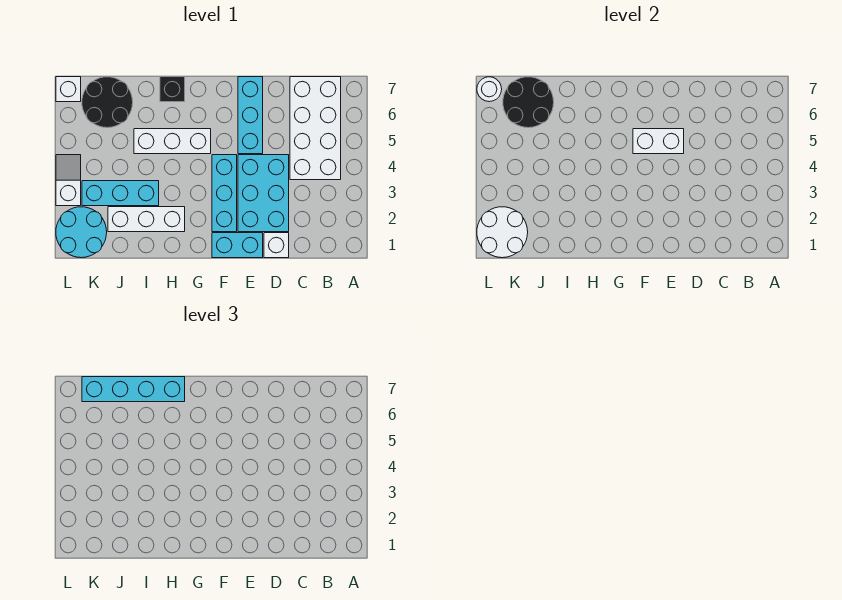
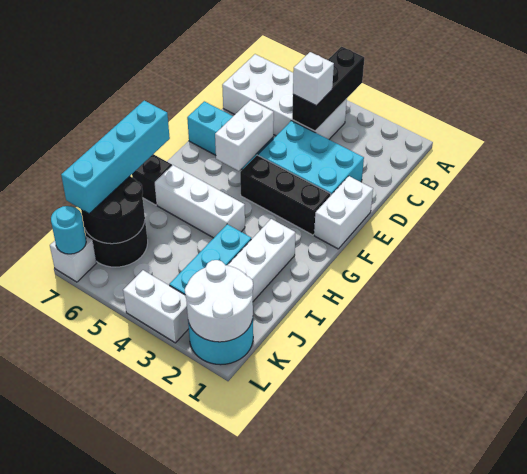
none -> black 1x3 brick [292,47,364,131]
white 1x1 brick [264,233,289,258] -> white 1x1 brick moved to [293,52,334,106]
cyan 1x2 brick [212,233,263,258] -> white 1x2 brick [314,176,373,249]
cyan 1x3 brick [212,155,237,232] -> black 1x3 brick [240,155,331,235]
white 1x3 brick [134,129,211,154] -> white 1x3 brick turned to [155,165,245,238]
white 1x2 slope [56,155,81,206] -> white 1x2 brick [123,270,189,343]
white 1x1 round brick [477,77,502,102] -> cyan 1x1 round brick [51,206,86,254]

